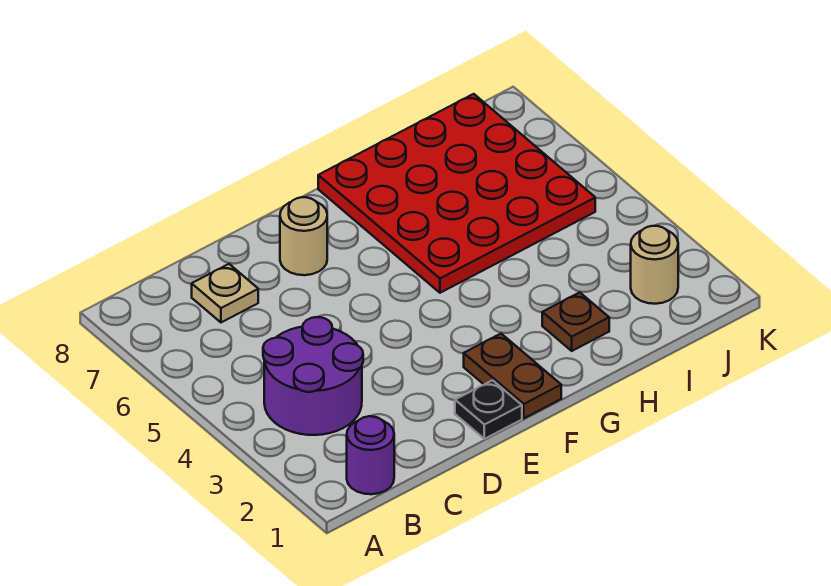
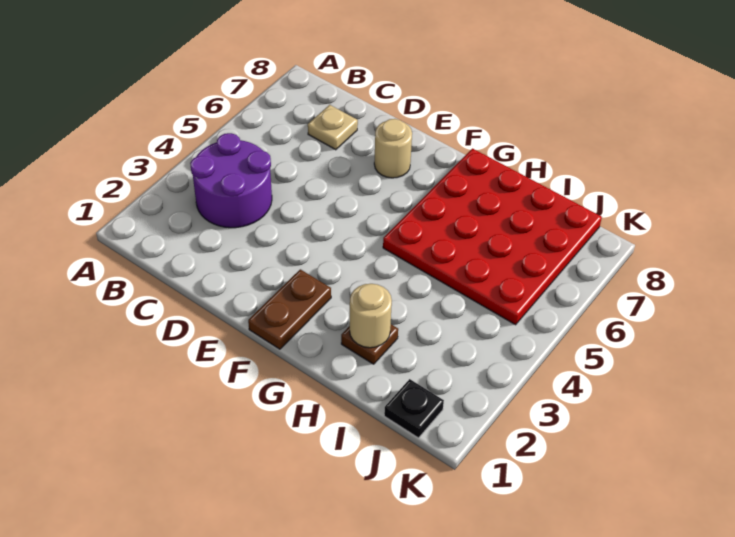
purple 1x1 round brick [347,416,394,494] -> none
black 1x1 plate [455,380,522,439] -> black 1x1 plate moved to [384,379,444,438]
tan 1x1 round brick [631,226,678,304] -> tan 1x1 round brick moved to [350,284,392,348]

